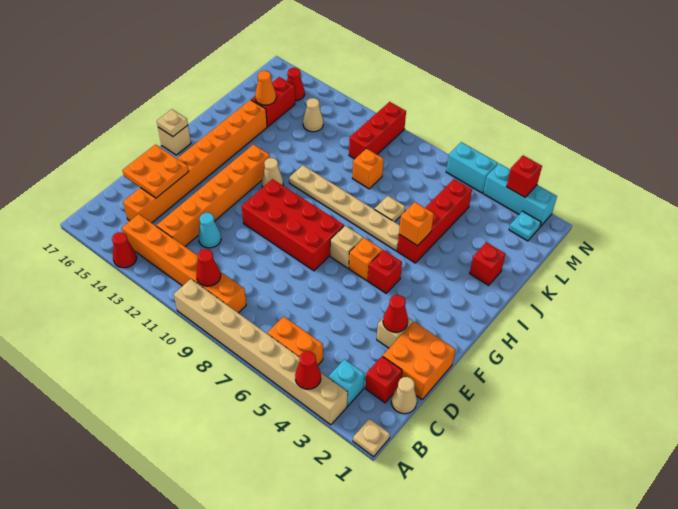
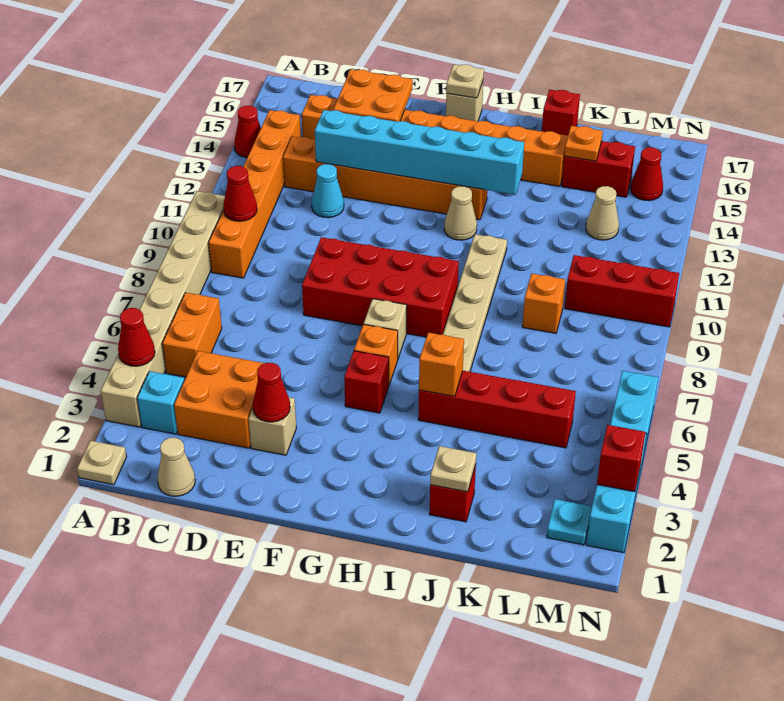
red 1x1 brick [365,356,402,403] -> red 1x1 brick moved to [542,90,580,136]
orange 2x2 brick [383,322,455,399] -> orange 2x2 brick moved to [174,351,265,448]
none -> cyan 1x6 brick [315,110,524,195]
red 2x4 brick [242,179,344,271] -> red 2x4 brick turned to [302,237,459,337]
tan 1x1 plate [374,196,405,222] -> tan 1x1 plate moved to [430,446,476,492]
orange 1x1 cone [255,71,276,105] -> orange 1x1 plate [564,126,603,161]

